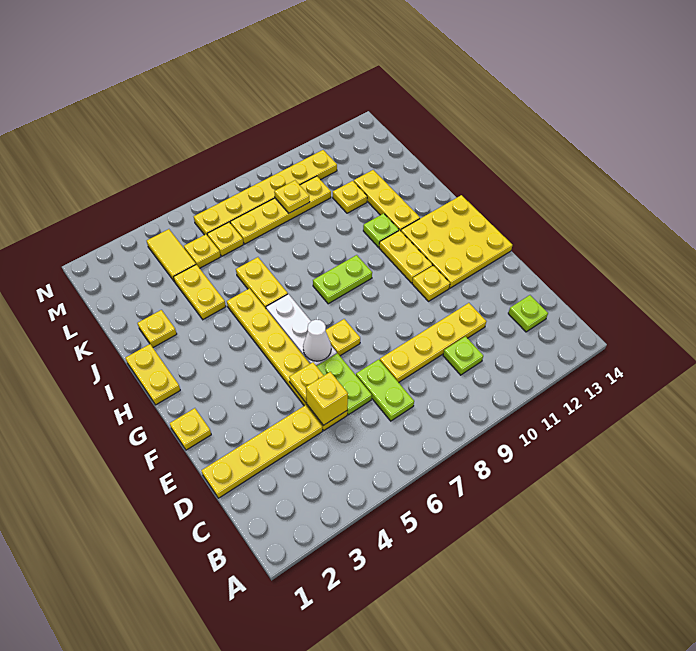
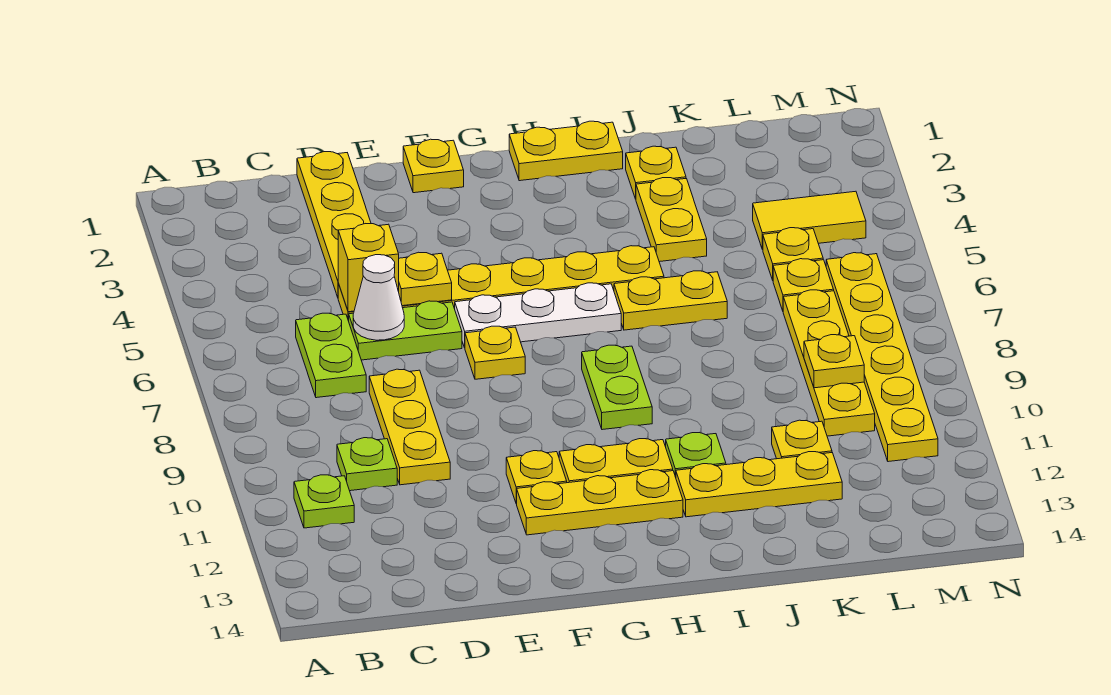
lime 1x2 plate [356,359,414,421] -> lime 1x2 plate turned to [296,313,366,398]
lime 1x1 plate [508,295,548,332] -> lime 1x1 plate moved to [294,475,354,528]
yellow 1x4 plate [380,303,486,382] -> yellow 1x3 plate [369,369,450,485]
white 1x1 cone [303,320,331,361] -> white 1x1 cone moved to [353,255,404,340]
yellow 3x3 plate [401,195,512,288] -> yellow 1x3 plate [517,470,683,535]
yellow 1x2 plate [174,265,226,319] -> yellow 1x2 plate turned to [636,178,707,262]

